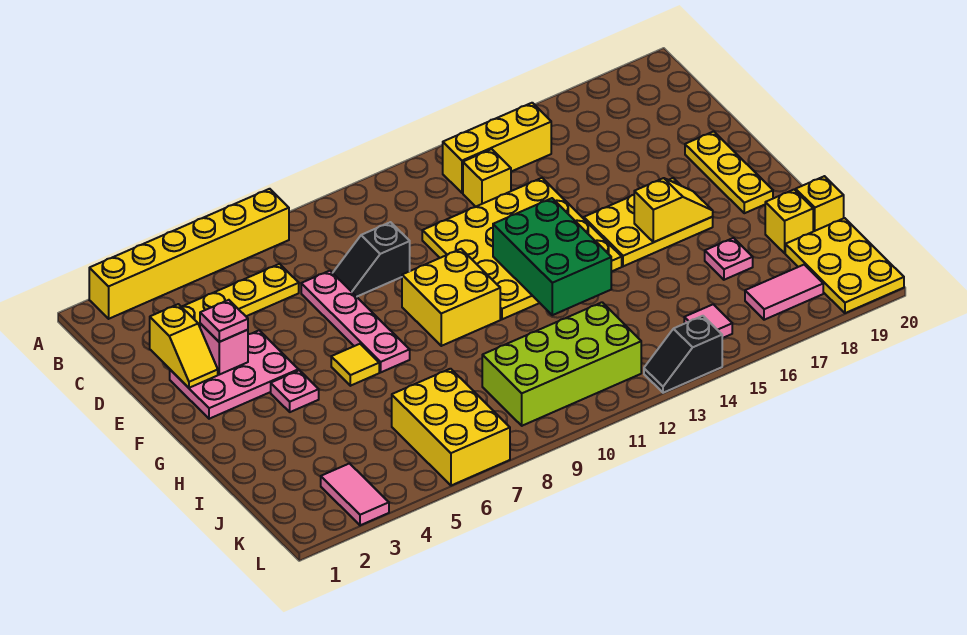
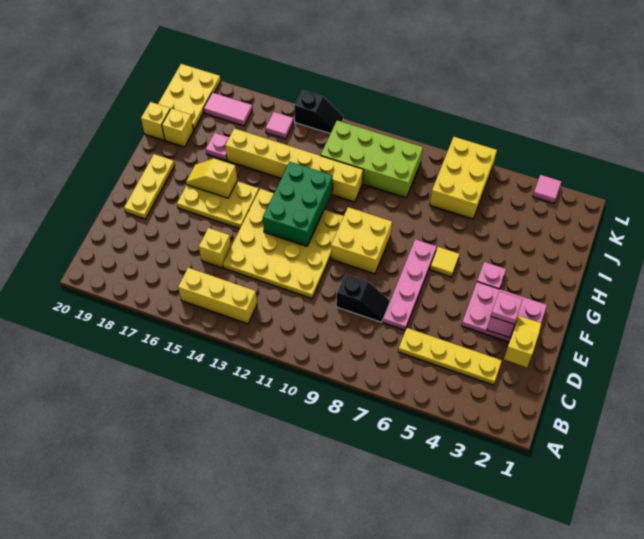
yellow 1x6 brick [89,189,289,319] -> yellow 1x6 brick moved to [225,128,363,202]
yellow 1x1 brick [463,149,511,207] -> yellow 1x1 brick moved to [199,228,231,268]
pink 1x2 tile [321,464,389,525] -> pink 1x1 tile [533,175,561,203]

